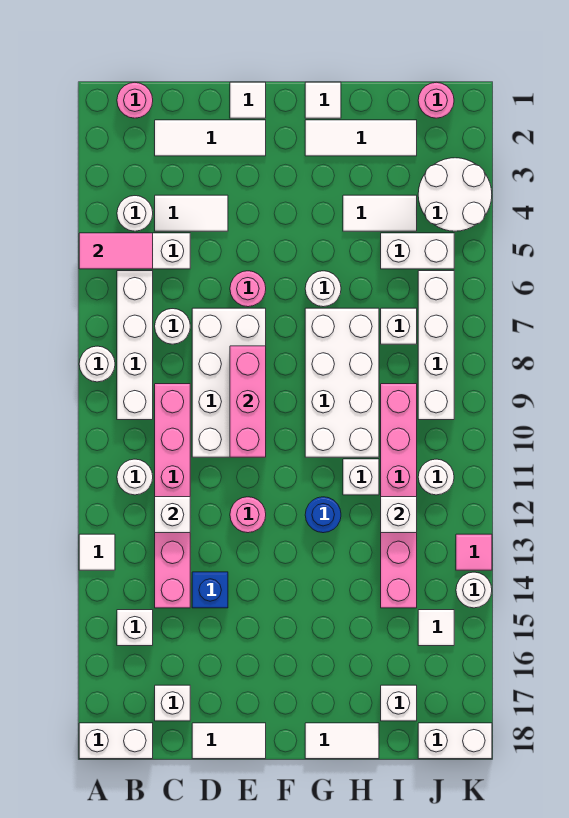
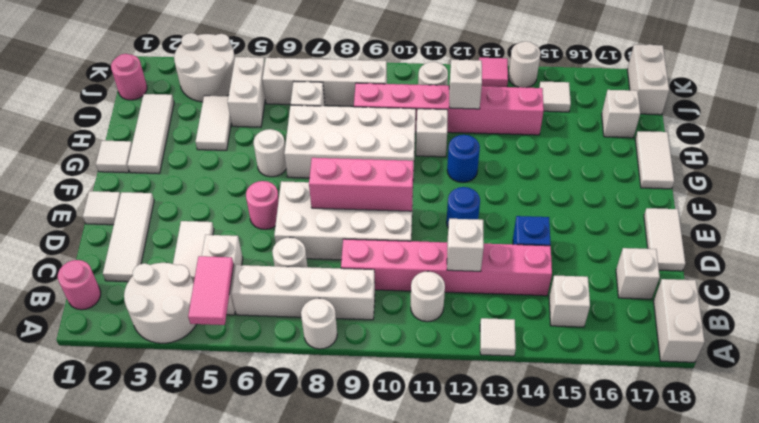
white 1x1 round brick [117,196,153,231] -> white 2x2 round brick [124,263,196,343]
pink 1x1 round brick [230,497,266,533] -> blue 1x1 round brick [447,187,480,227]

